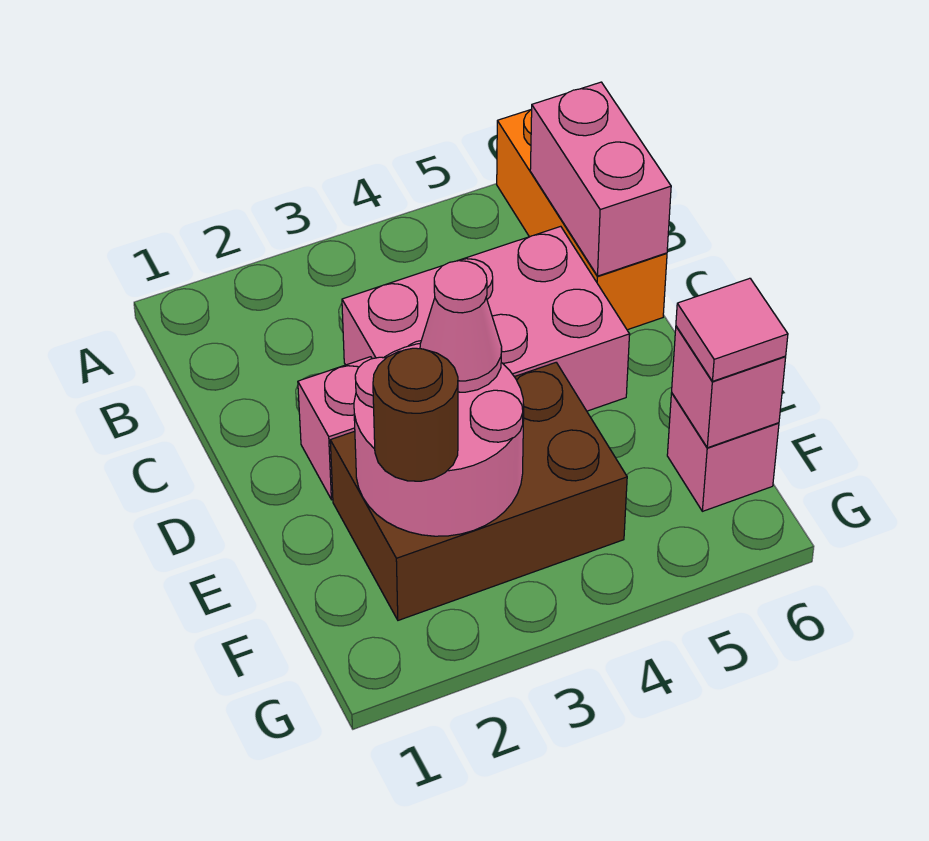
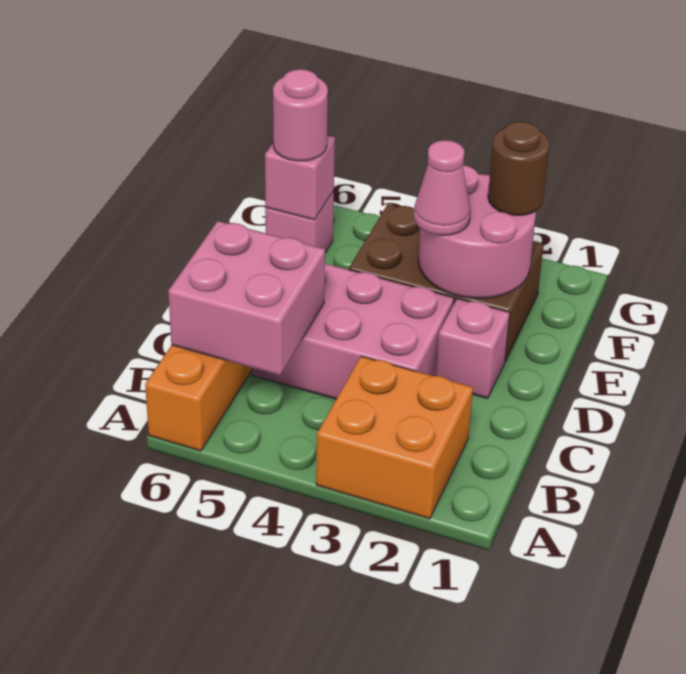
none -> orange 2x2 brick [316,356,473,519]
pink 1x2 brick [530,82,671,276] -> pink 2x2 brick [168,221,325,375]
pink 1x1 tile [676,278,788,381] -> pink 1x1 round brick [273,69,328,161]

